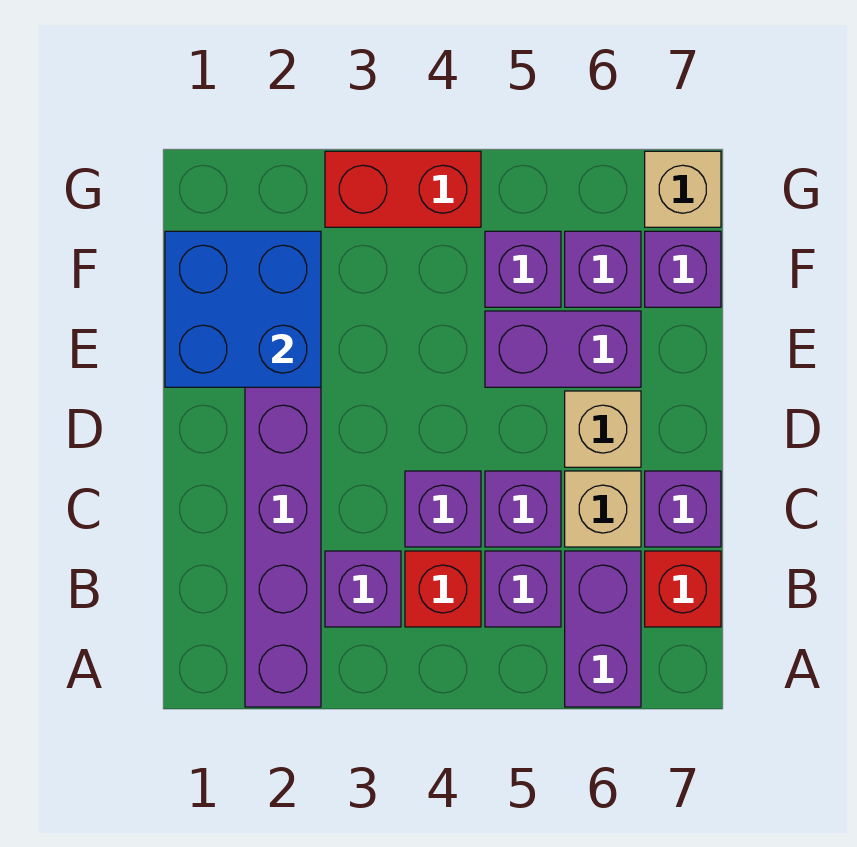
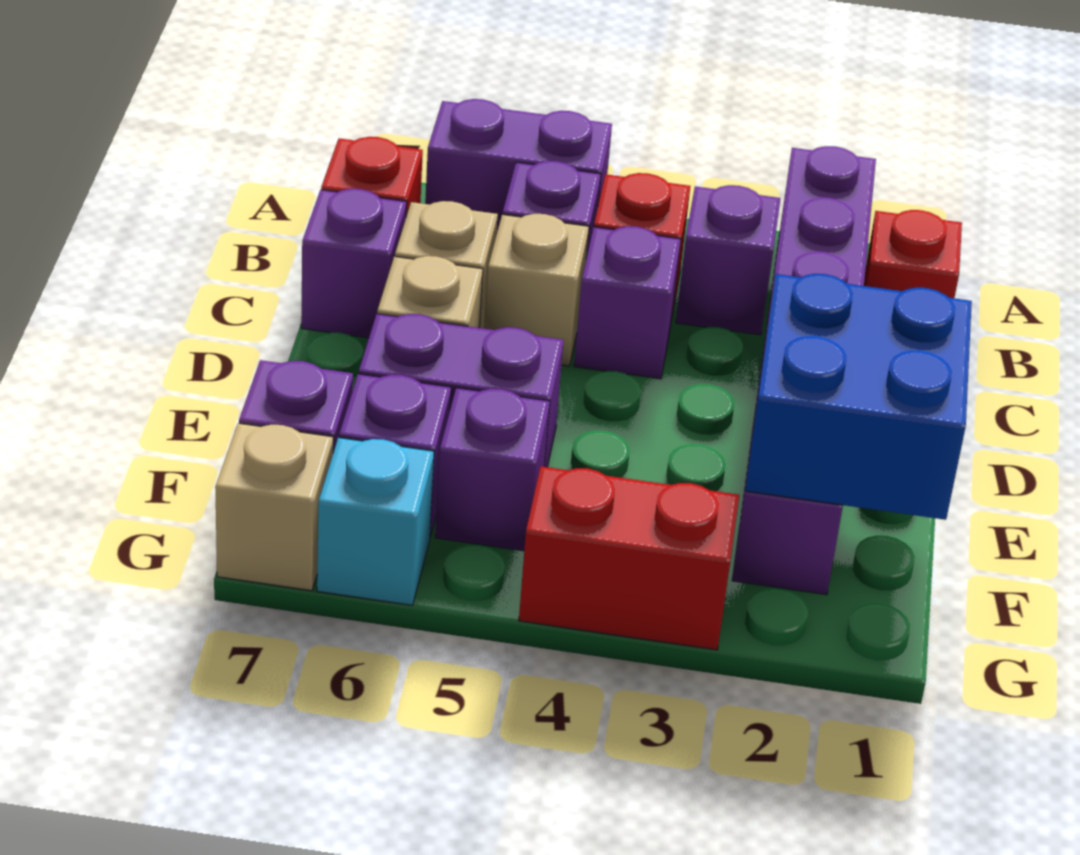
purple 1x2 brick [565,551,641,707] -> purple 1x2 brick turned to [425,99,612,235]
none -> red 1x1 brick [864,210,962,298]
purple 1x1 brick [485,471,561,547] -> tan 1x1 brick [484,214,589,366]
none -> cyan 1x1 brick [317,438,434,605]

